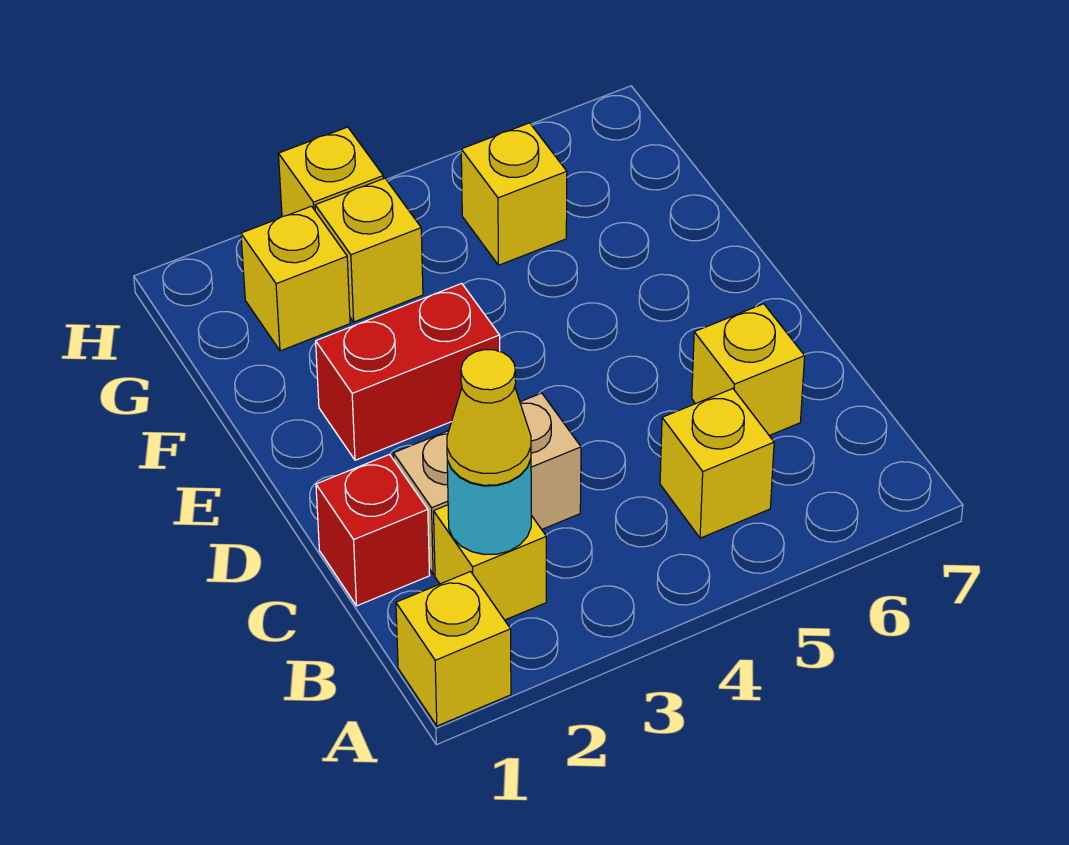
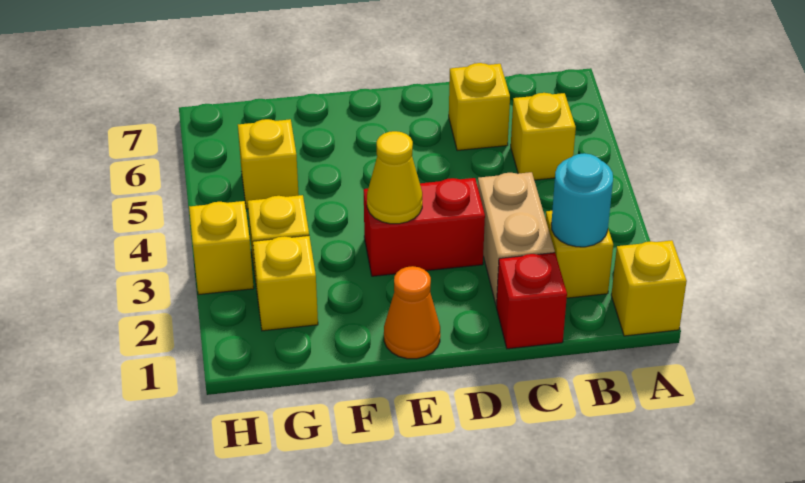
yellow 1x1 cone [447,350,531,485] -> yellow 1x1 cone moved to [367,131,422,224]
none -> orange 1x1 cone [384,266,440,359]
red 1x2 brick [316,283,500,460] -> red 1x2 brick turned to [364,178,485,276]

